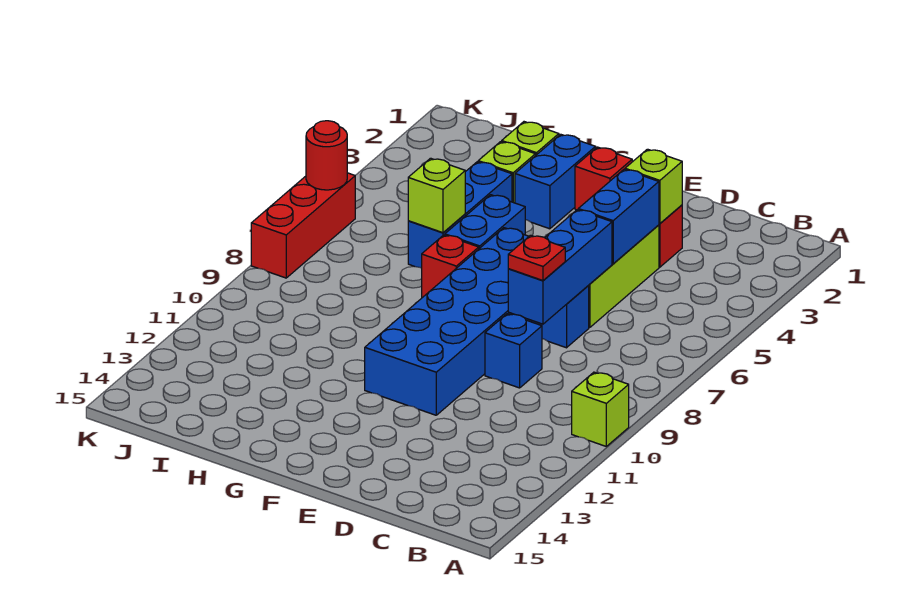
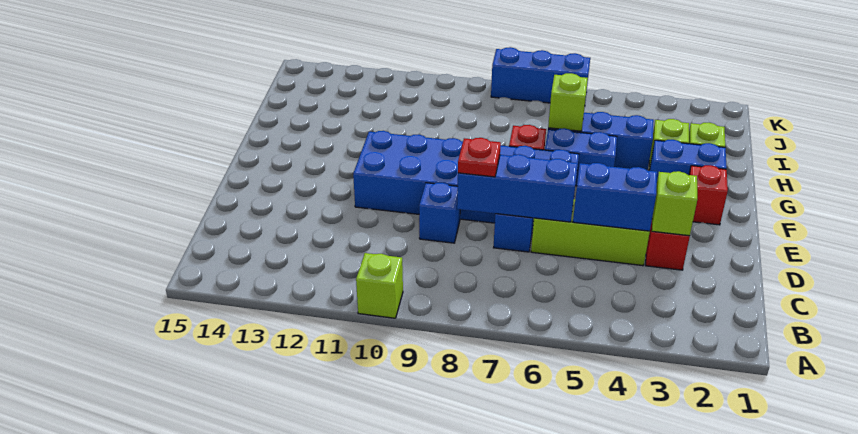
red 1x3 brick [251,173,355,278] -> blue 1x3 brick [491,47,590,103]
red 1x1 round brick [306,121,347,190] -> none

